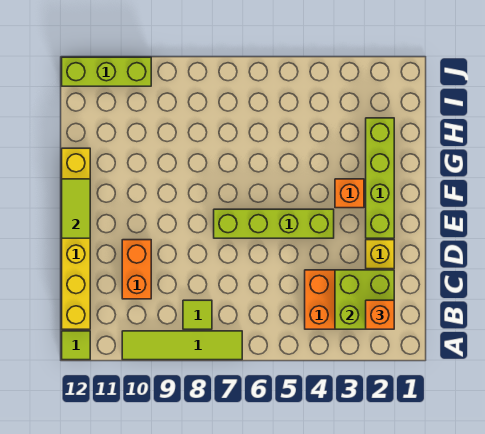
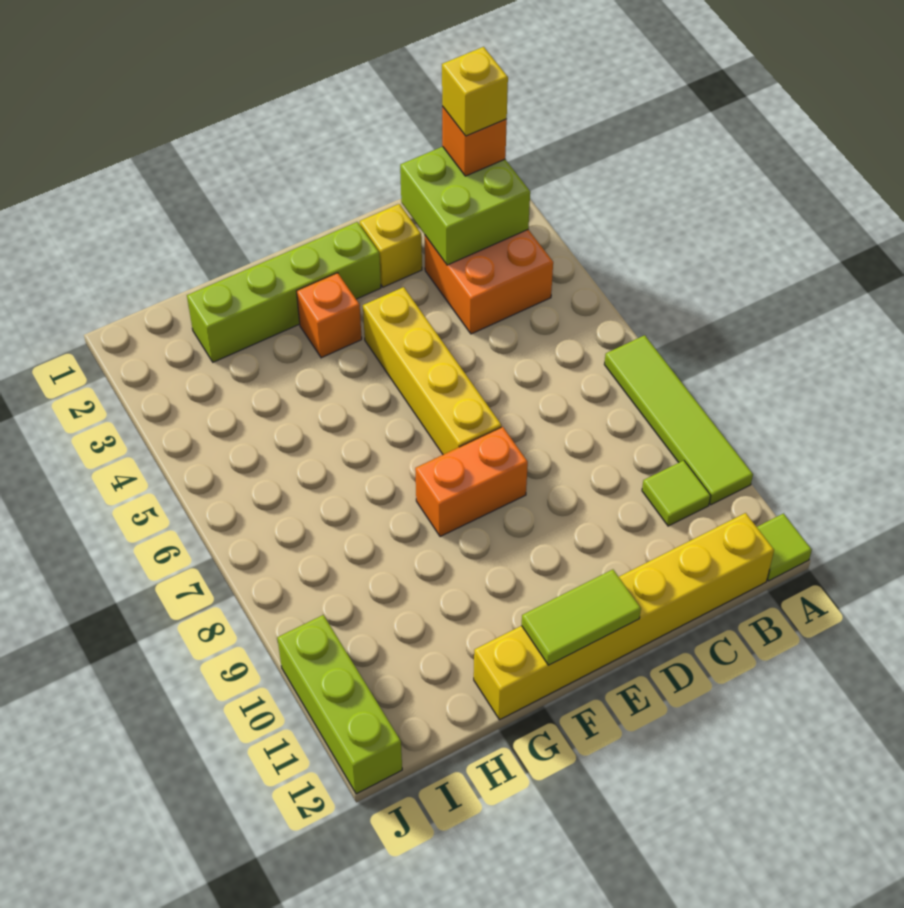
none -> yellow 1x1 brick [442,47,508,136]
lime 1x1 tile [183,300,212,329] -> lime 1x1 tile moved to [642,460,711,526]
orange 1x2 brick [122,240,151,299] -> orange 1x2 brick moved to [415,427,528,537]
lime 1x4 brick [214,209,334,238] -> yellow 1x4 brick [363,287,502,455]

